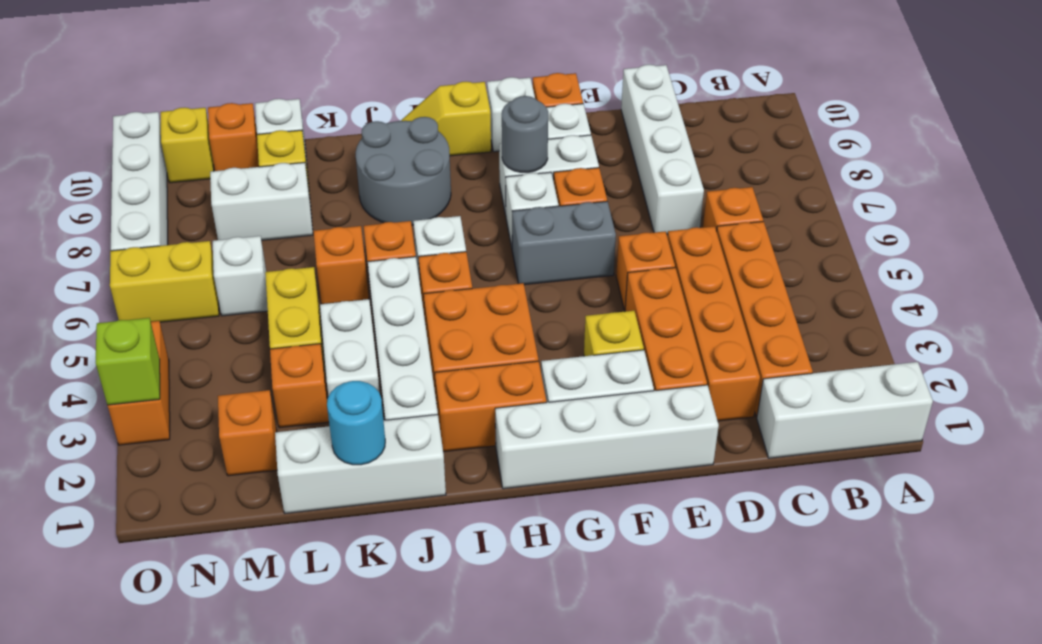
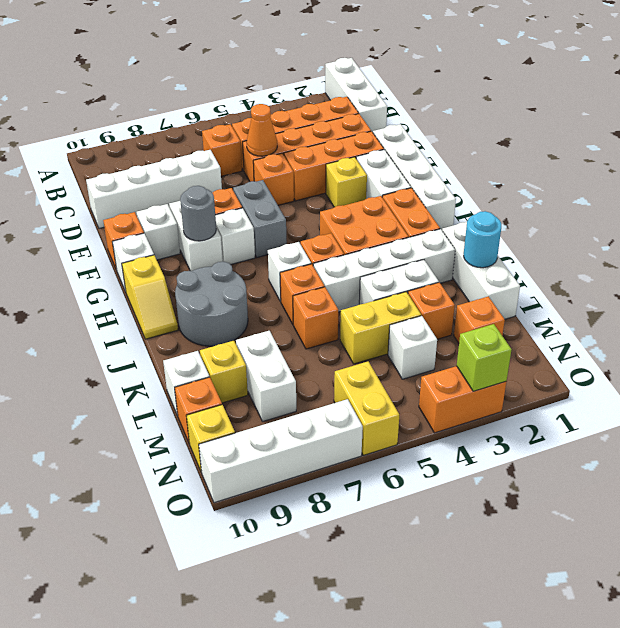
none -> orange 1x1 cone [247,104,277,156]
white 1x1 brick [213,236,268,316] -> white 1x1 brick moved to [388,316,437,379]

